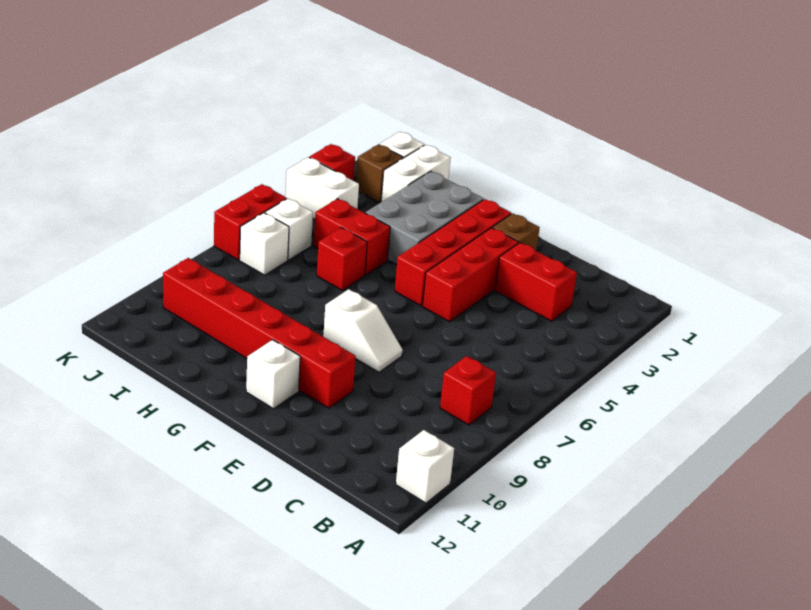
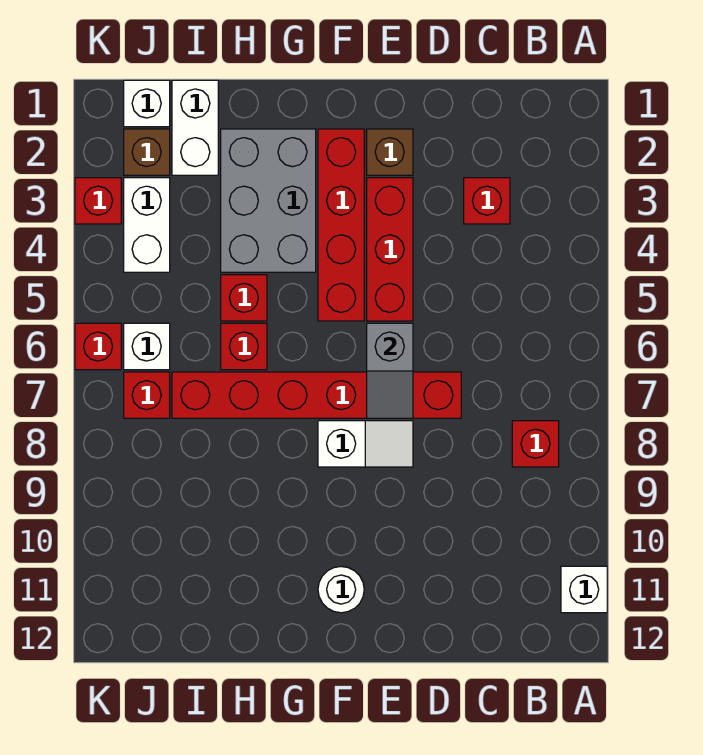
red 1x2 brick [495,243,577,321] -> red 1x1 brick [464,178,510,224]
none -> grey 1x2 slope [367,323,413,418]
red 1x6 brick [163,258,356,408] -> red 1x6 brick moved to [172,372,461,418]
white 1x1 brick [246,340,300,409] -> white 1x1 round brick [318,567,364,613]
red 1x2 brick [314,199,390,275] -> red 1x1 brick [221,275,267,321]
white 1x2 brick [285,157,359,220] -> white 1x2 brick turned to [124,178,170,272]
white 1x1 brick [240,213,289,275] -> red 1x1 brick [124,372,170,418]
red 1x2 brick [214,184,287,260] -> red 1x1 brick [75,323,121,370]

